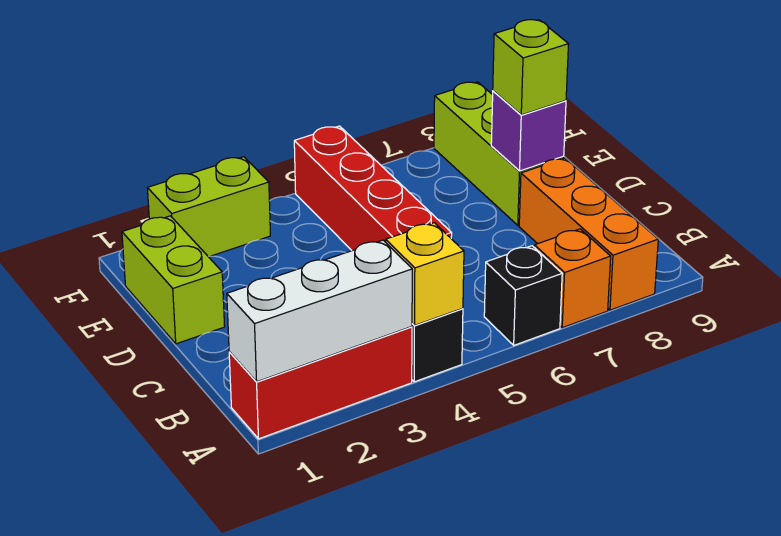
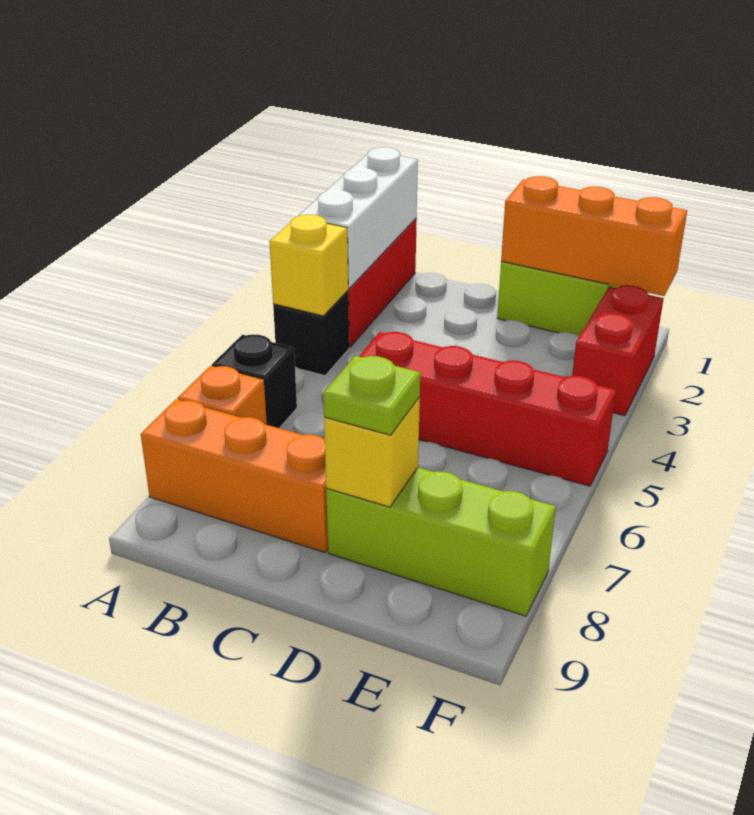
none -> orange 1x3 brick [501,176,687,296]
purple 1x1 brick [491,91,566,171] -> yellow 1x1 brick [324,398,420,507]
lime 1x1 brick [493,20,568,115] -> lime 1x1 plate [323,356,420,435]
lime 1x2 brick [147,157,270,256] -> red 1x2 brick [572,285,664,416]

